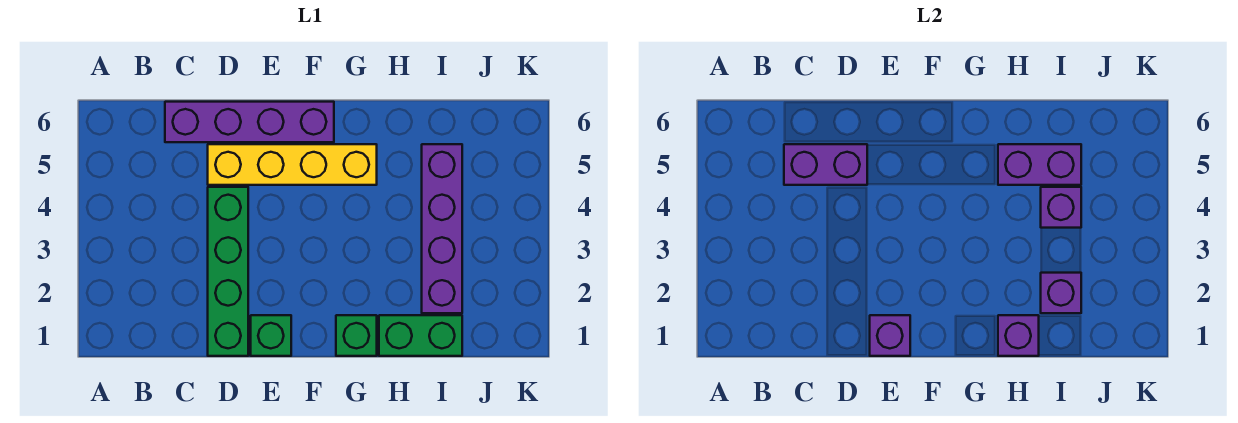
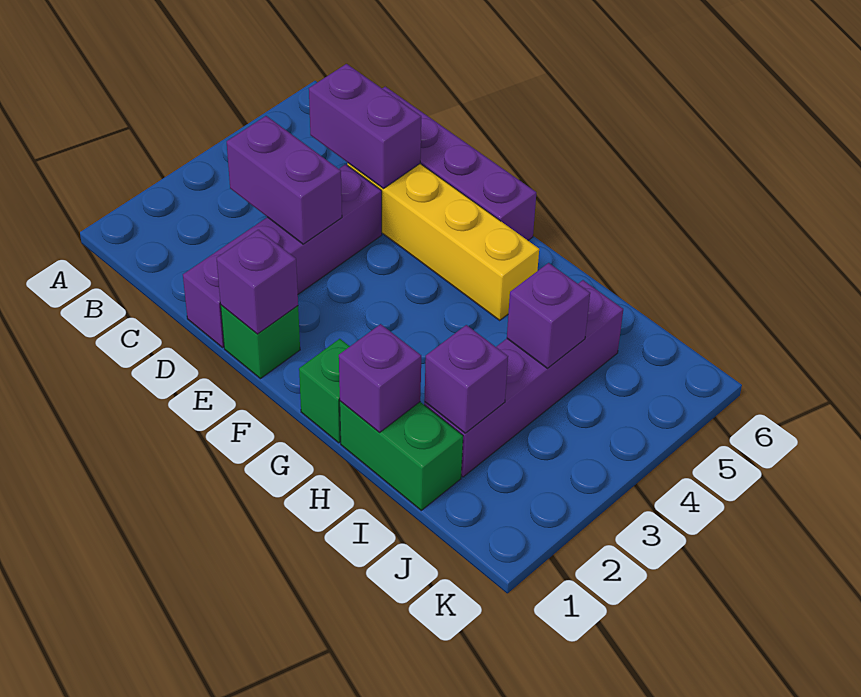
green 1x4 brick [208,187,248,356] -> purple 1x4 brick [183,164,382,347]
purple 1x2 brick [998,144,1081,185] -> purple 1x2 brick moved to [227,116,342,244]

